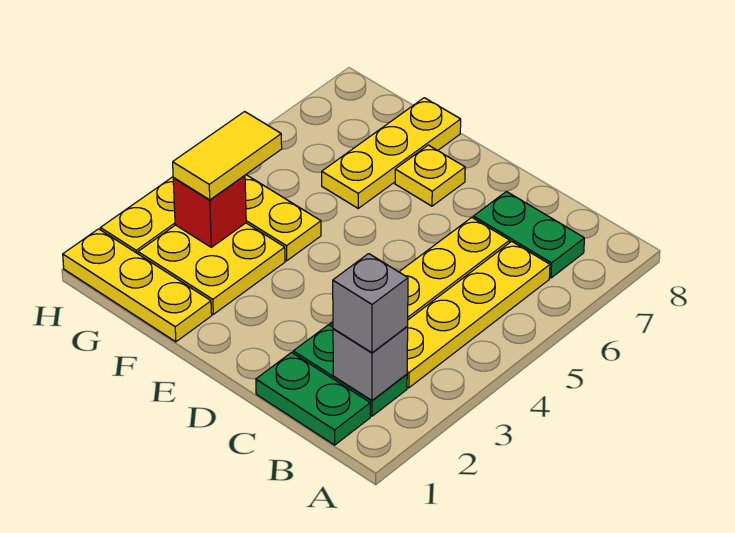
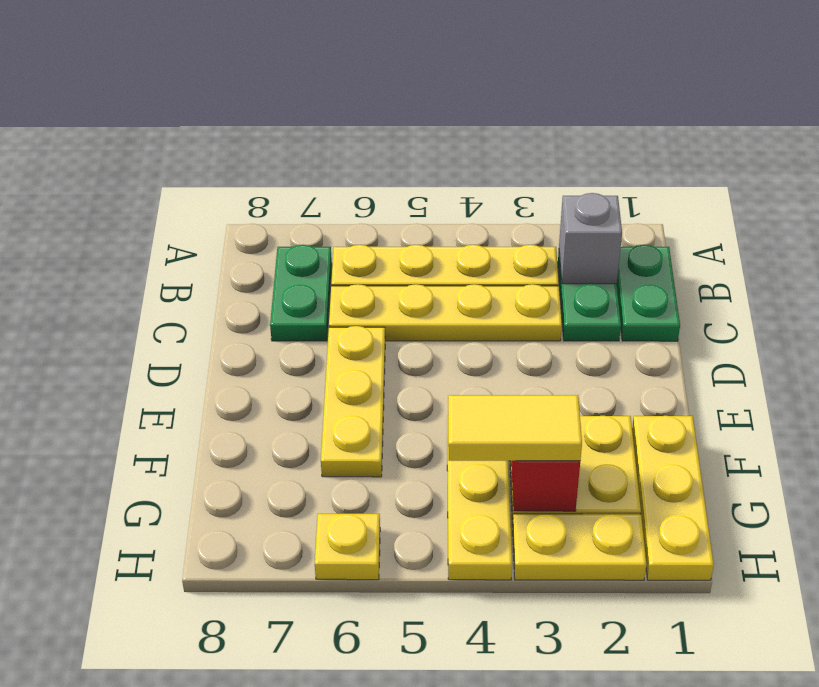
grey 1x1 brick [333,254,408,353] -> none
yellow 1x1 plate [395,145,465,206] -> yellow 1x1 plate moved to [315,514,380,580]
yellow 1x3 plate [322,98,461,208] -> yellow 1x3 plate turned to [321,326,385,477]

